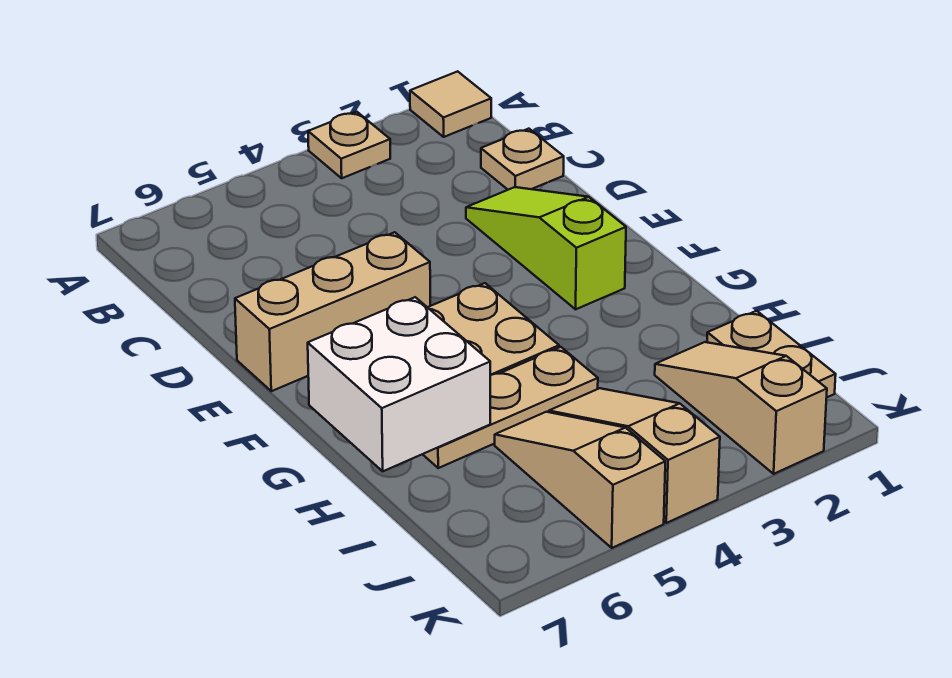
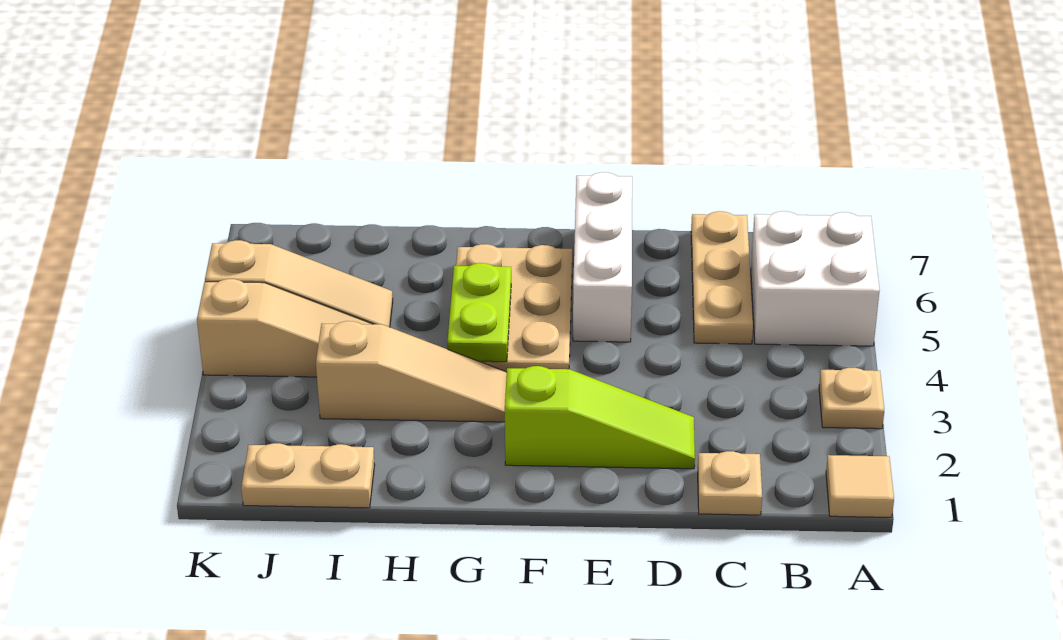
tan 1x3 brick [235,232,430,391] -> white 1x3 brick [573,172,632,342]
none -> lime 1x2 plate [447,263,511,362]
white 2x2 brick [308,297,490,471] -> white 2x2 brick moved to [751,211,880,346]
tan 1x3 plate [423,347,598,468] -> tan 1x3 plate moved to [691,211,753,344]
tan 1x3 slope [655,342,827,474] -> tan 1x3 slope moved to [316,321,507,422]

